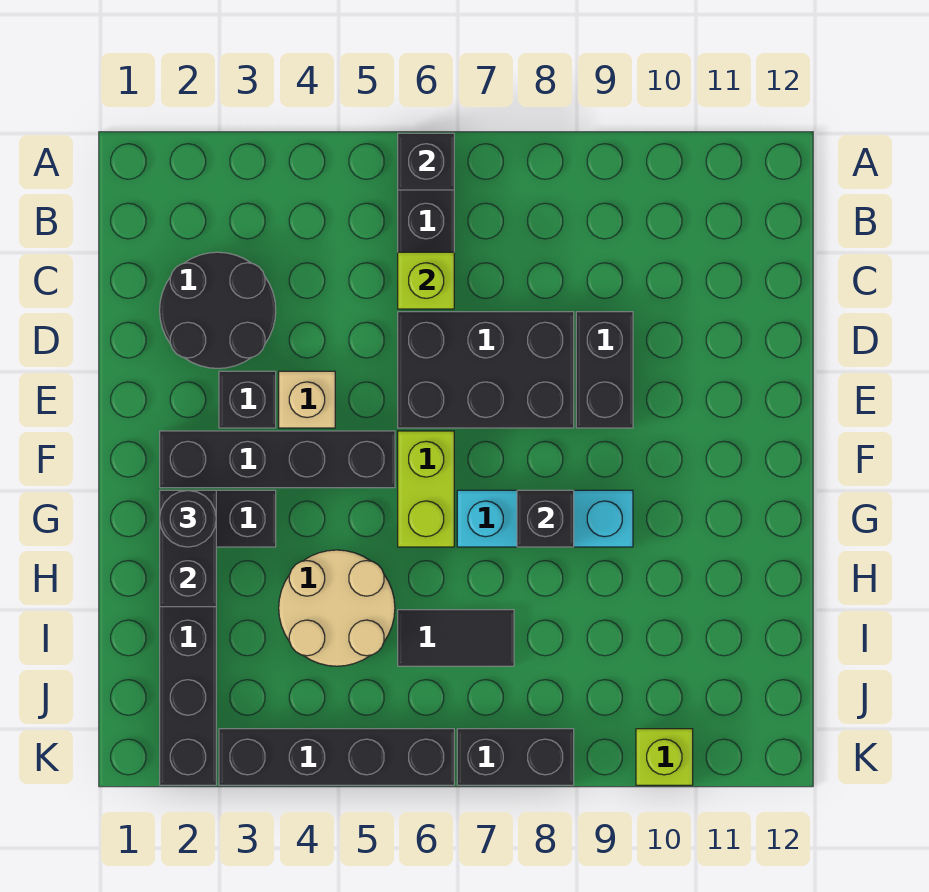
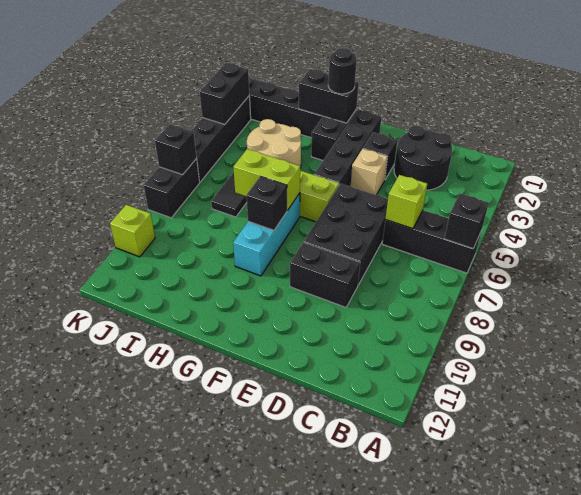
none -> lime 1x2 brick [233,149,300,210]
none -> black 1x2 brick [200,63,249,124]
none -> black 1x1 brick [155,124,197,175]

